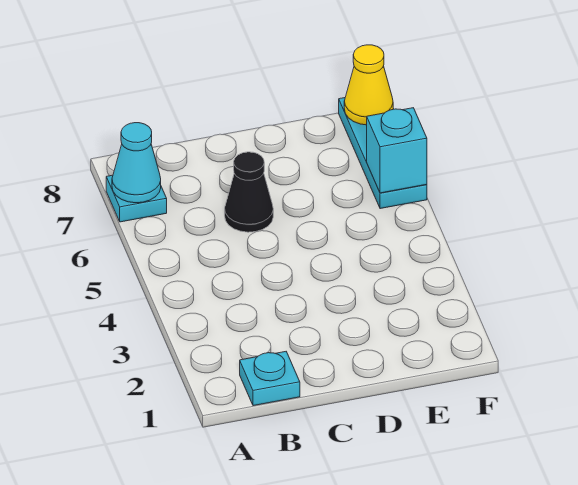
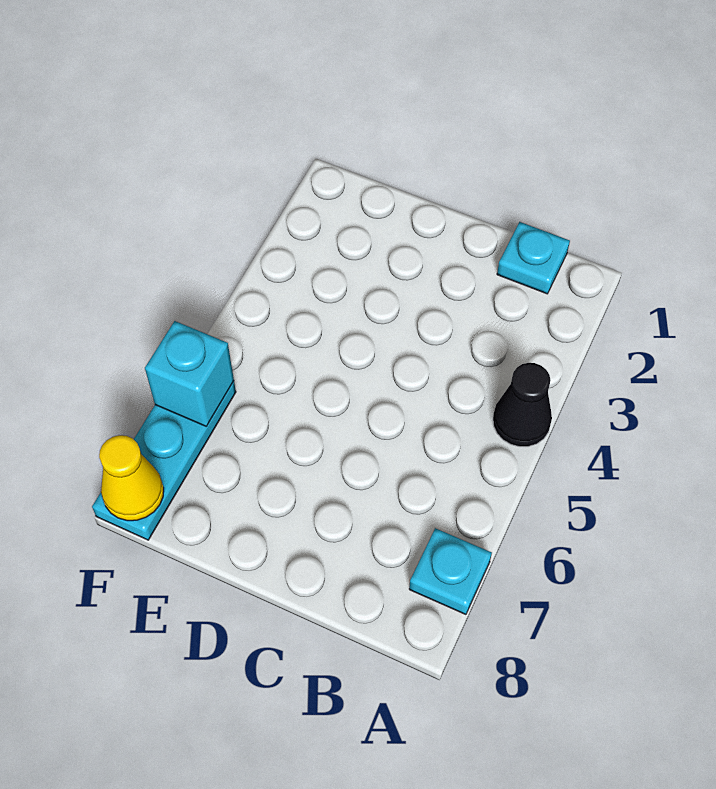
cyan 1x1 cone [112,123,161,203] -> none
black 1x1 cone [225,152,273,232] -> black 1x1 cone moved to [493,363,552,447]

